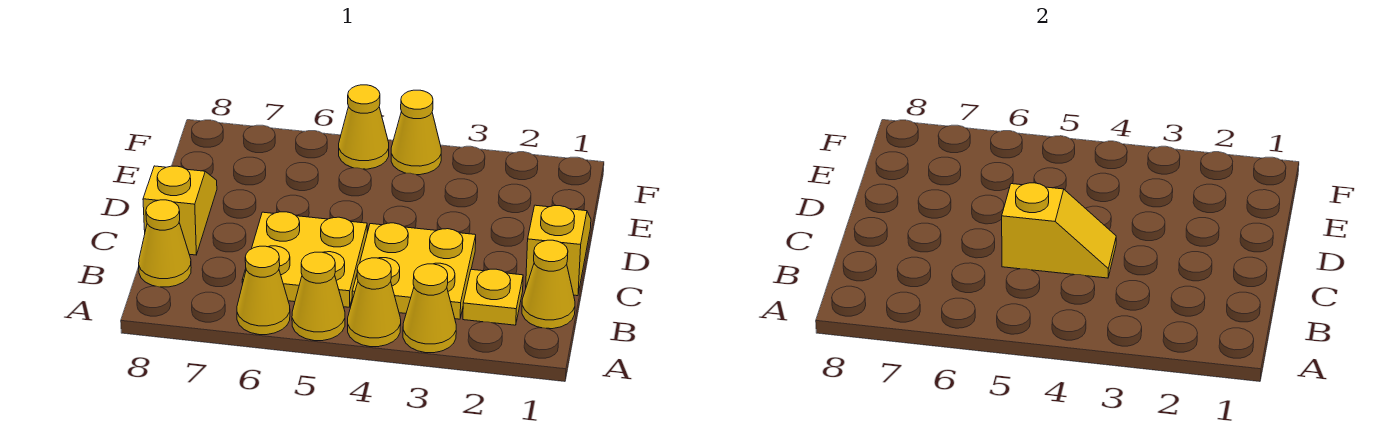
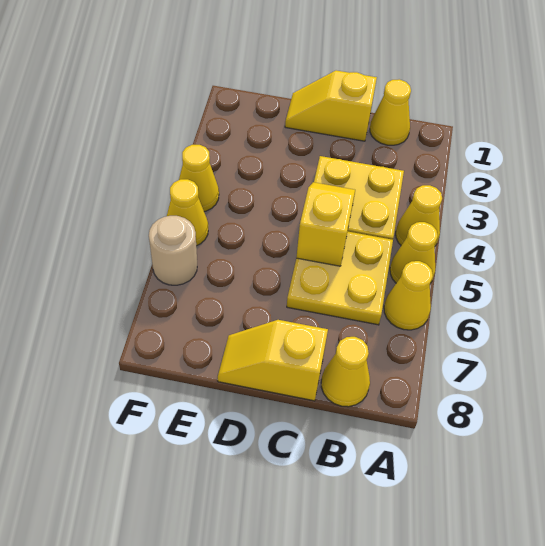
yellow 1x1 cone [403,264,456,353] -> none
yellow 1x1 plate [463,269,523,325] -> none
none -> tan 1x1 round brick [149,216,197,285]

